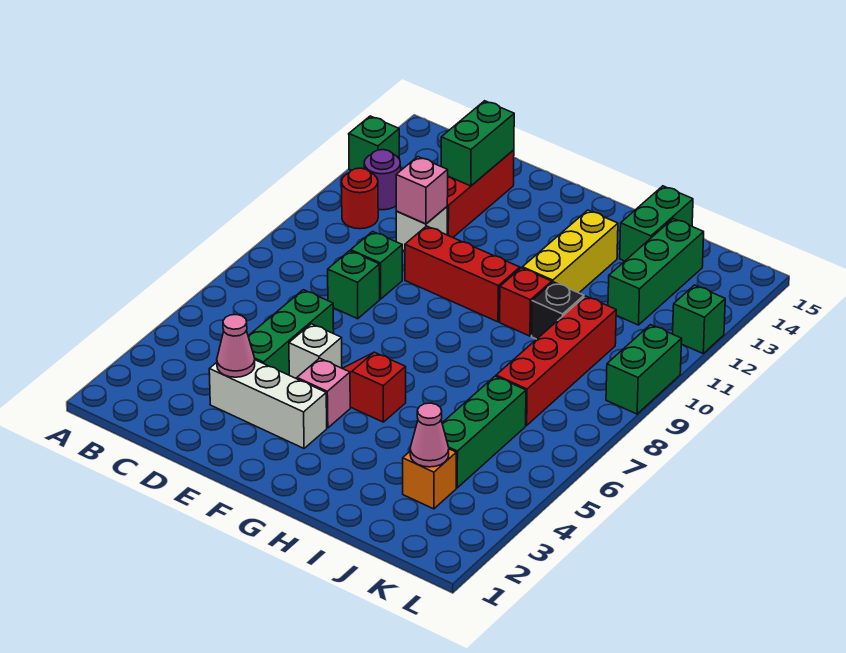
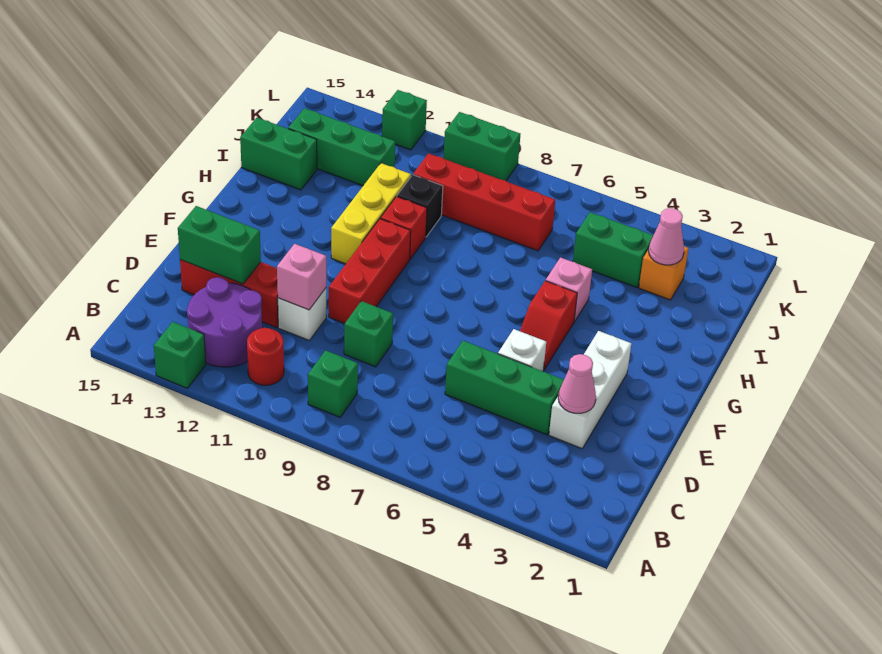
purple 1x1 round brick [364,150,401,210] -> purple 2x2 round brick [187,277,262,367]
green 1x1 brick [328,251,380,319] -> green 1x1 brick moved to [308,350,358,417]
pink 1x1 brick [297,358,350,428] -> pink 1x1 brick moved to [546,258,592,322]
yellow 1x3 brick [522,210,618,293] -> yellow 1x3 brick turned to [331,163,411,264]
green 1x3 brick [442,376,526,488] -> green 1x2 brick [573,212,653,287]

